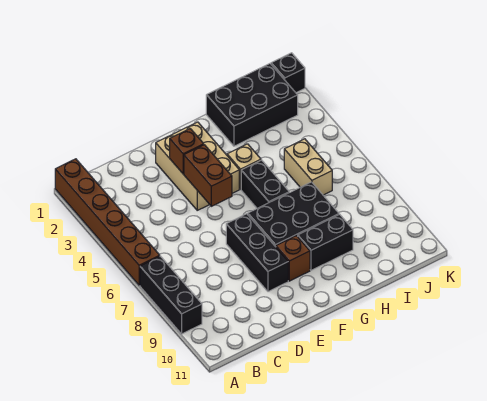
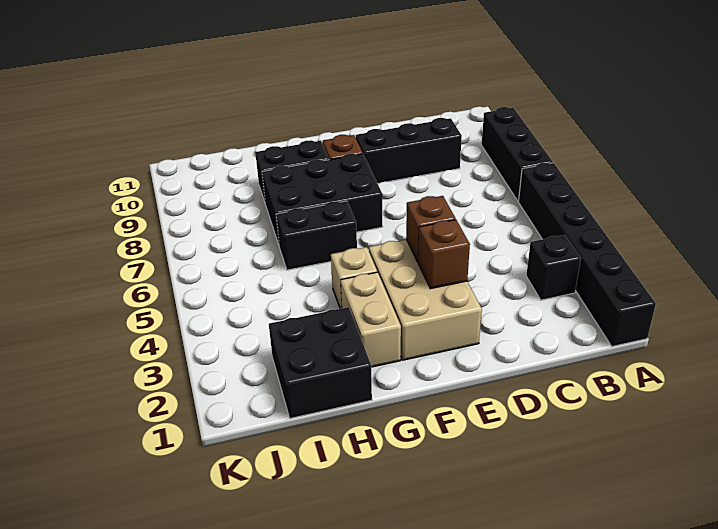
brown 1x6 brick [55,159,160,285] -> black 1x6 brick [518,163,656,346]
brown 1x2 brick [184,145,232,206] -> brown 1x1 brick [406,196,456,262]
black 1x3 brick [226,214,288,292] -> black 1x3 brick turned to [356,118,462,183]
black 1x2 brick [241,160,289,208] -> black 1x2 brick turned to [276,201,357,270]
black 2x3 brick [206,64,298,146] -> black 2x2 brick [269,307,372,418]
tan 1x2 brick [284,139,332,195] -> tan 1x2 brick moved to [341,272,401,367]
black 1x1 brick [271,53,305,93] -> black 1x1 brick moved to [526,235,581,300]

